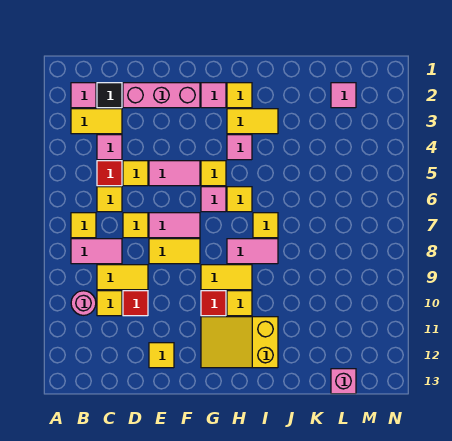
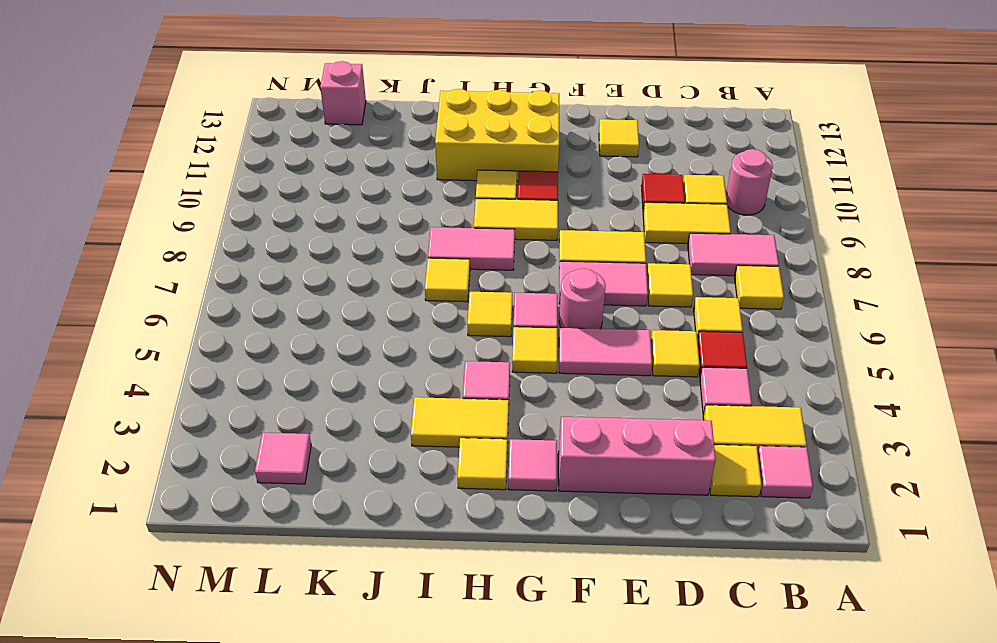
black 1x1 tile [97,83,122,108] -> yellow 1x1 tile [710,445,762,497]
none -> pink 1x1 round brick [559,269,605,329]
yellow 2x3 slope [201,317,278,368] -> yellow 2x3 brick [435,89,559,181]

